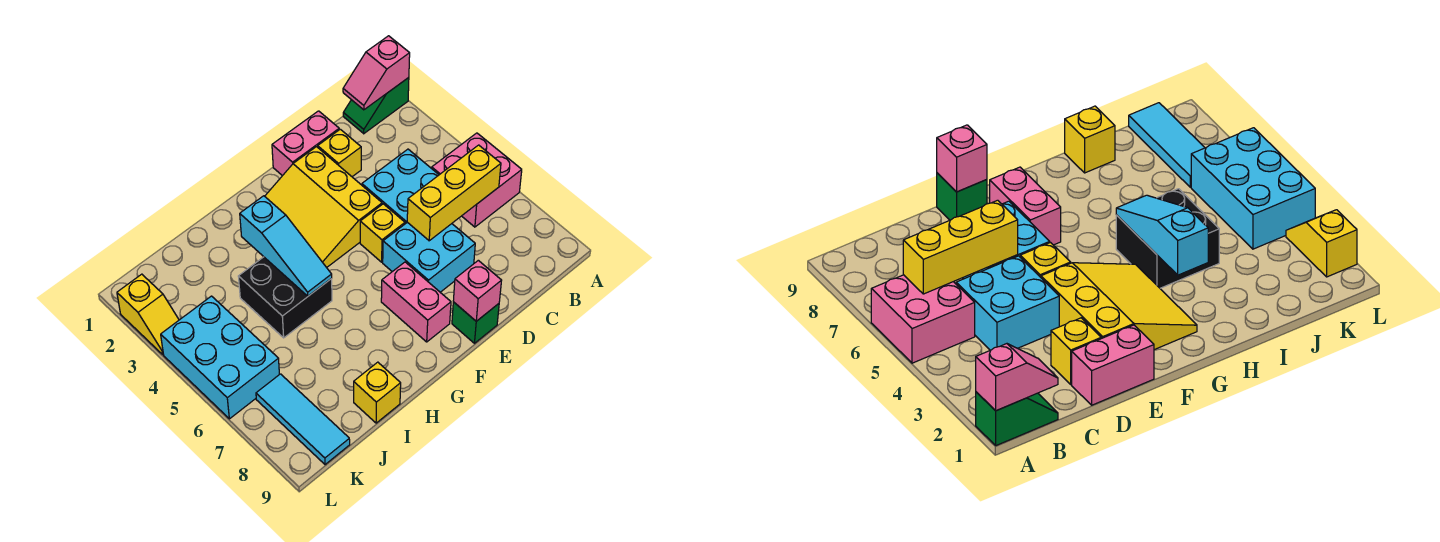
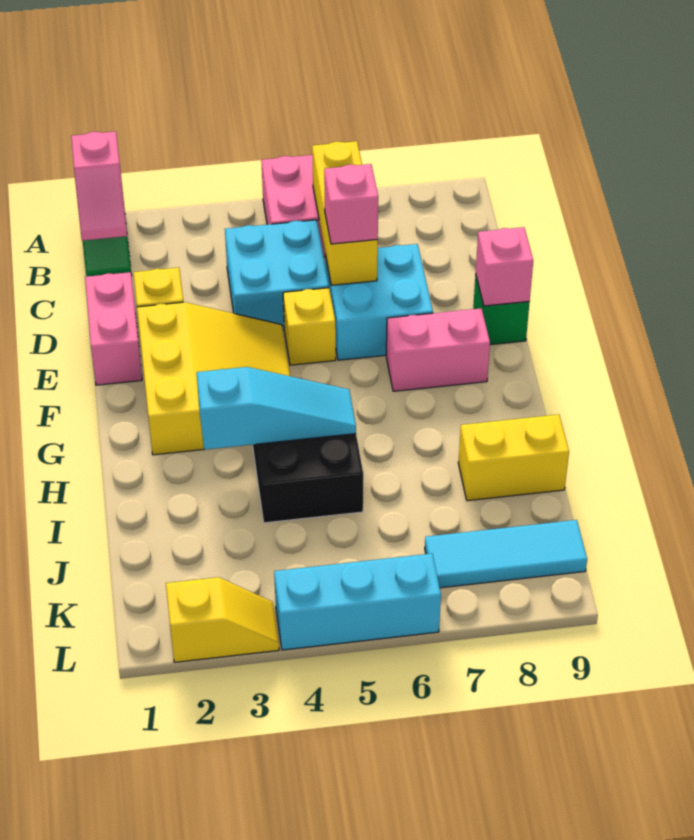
none -> pink 1x1 brick [324,164,378,244]
yellow 3x3 slope [265,147,382,268] -> yellow 3x3 slope turned to [137,302,290,455]
yellow 1x1 brick [354,362,401,423] -> yellow 1x2 brick [458,414,569,501]
cyan 2x3 brick [161,296,279,419] -> cyan 1x3 brick [274,554,441,650]

